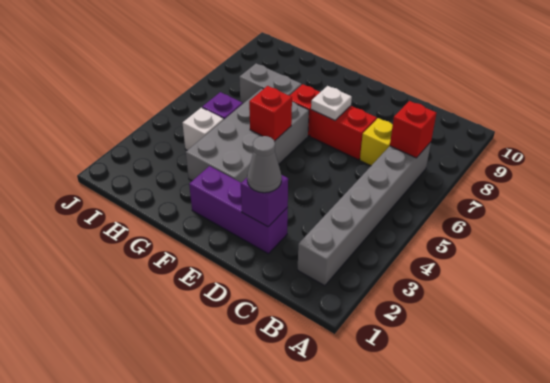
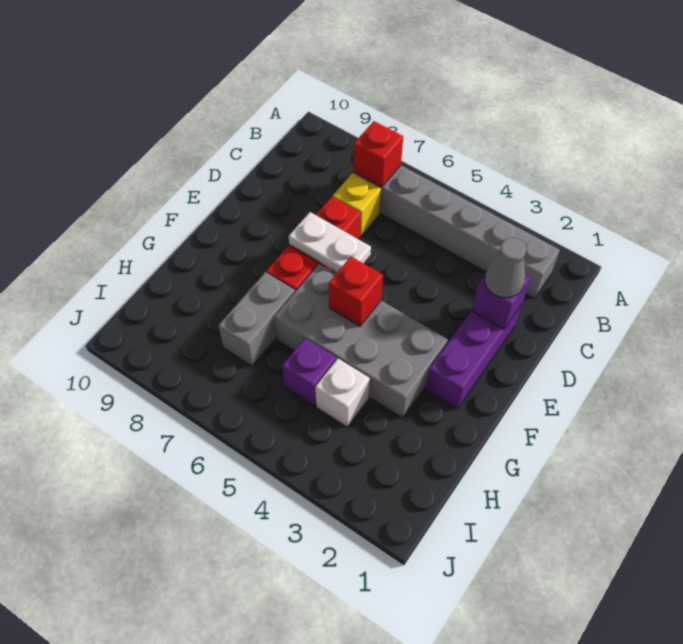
white 1x1 plate [311,86,352,120] -> white 1x2 plate [289,212,371,272]

